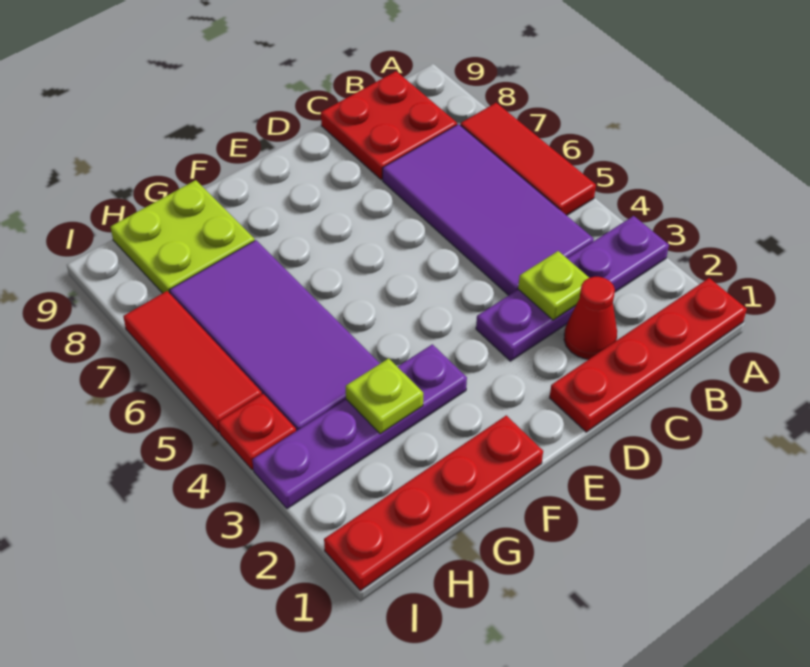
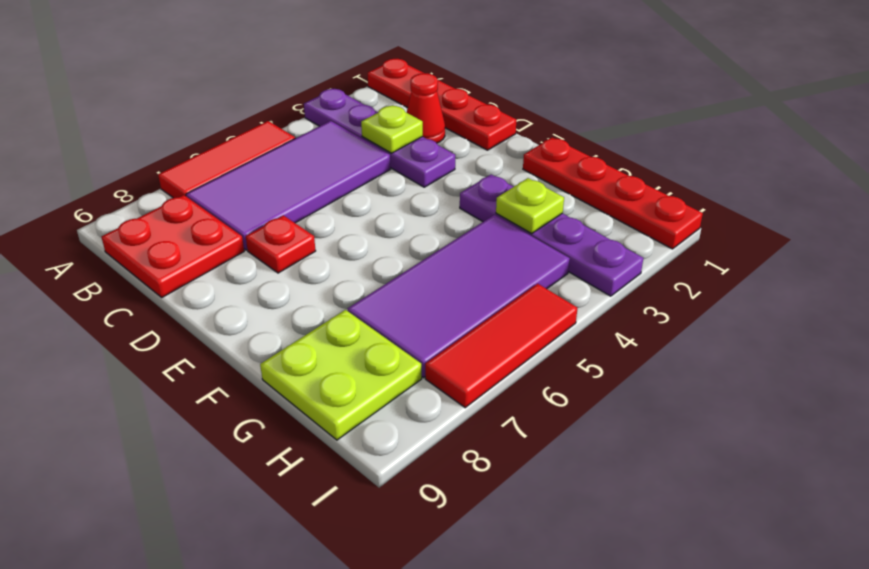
red 1x1 plate [218,394,296,470] -> red 1x1 plate moved to [246,215,316,273]

